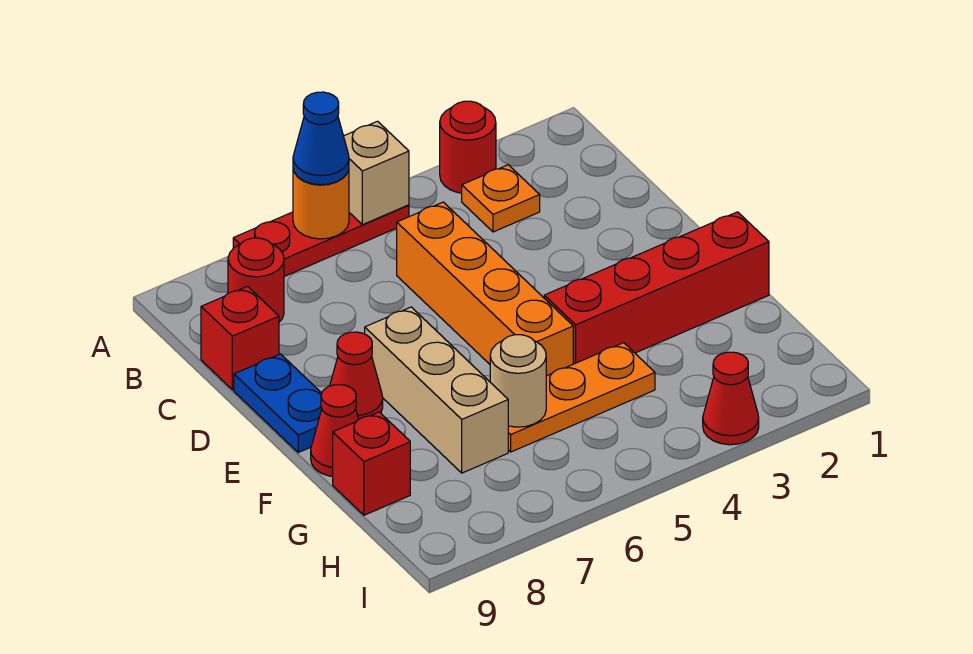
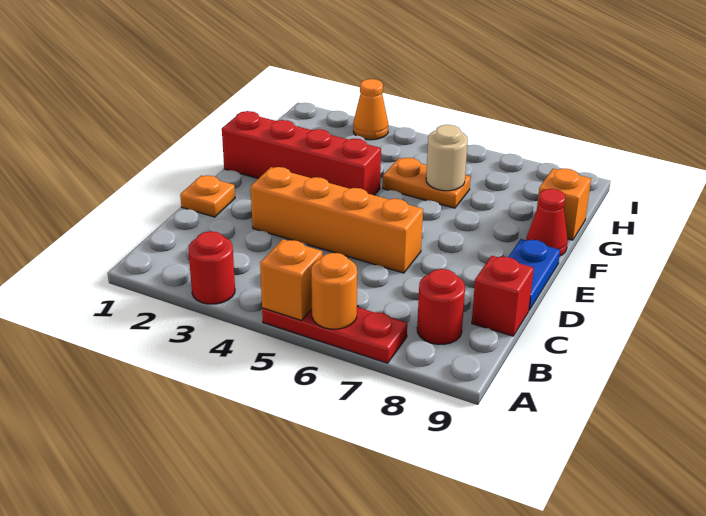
tan 1x1 brick [344,121,409,225] -> orange 1x1 brick [260,239,322,320]
blue 1x1 cone [293,92,349,185] -> none
orange 1x1 plate [462,165,540,232] -> orange 1x1 plate moved to [180,175,235,217]
orange 1x4 brick [397,202,573,376] -> orange 1x4 brick turned to [251,167,423,273]
tan 1x3 brick [365,307,508,473] -> none
red 1x1 cone [330,332,383,419] -> none
orange 1x3 plate [508,343,655,452] -> orange 1x2 plate [383,158,470,208]
red 1x1 brick [333,412,410,515] -> orange 1x1 brick [537,168,591,240]
red 1x1 cone [703,352,759,445] -> orange 1x1 cone [353,79,388,140]

